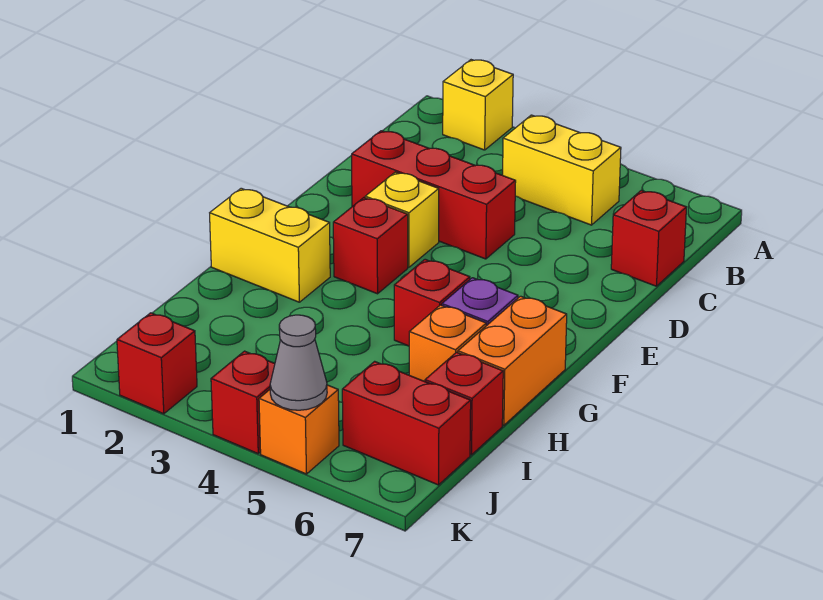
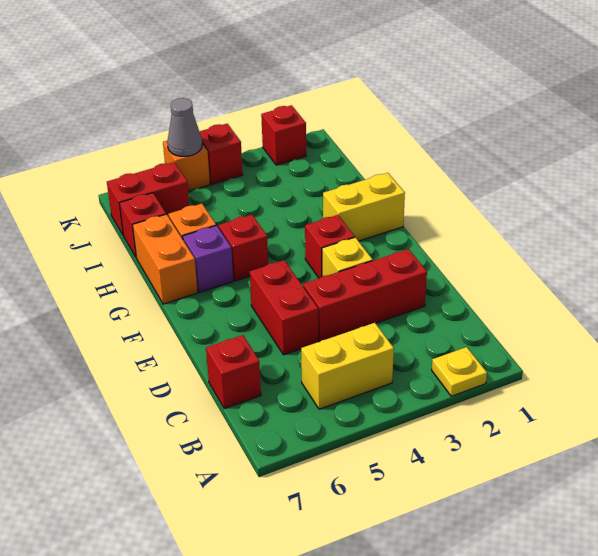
yellow 1x1 brick [443,60,513,150] -> yellow 1x1 plate [432,347,487,396]
none -> red 1x2 brick [250,260,318,355]

